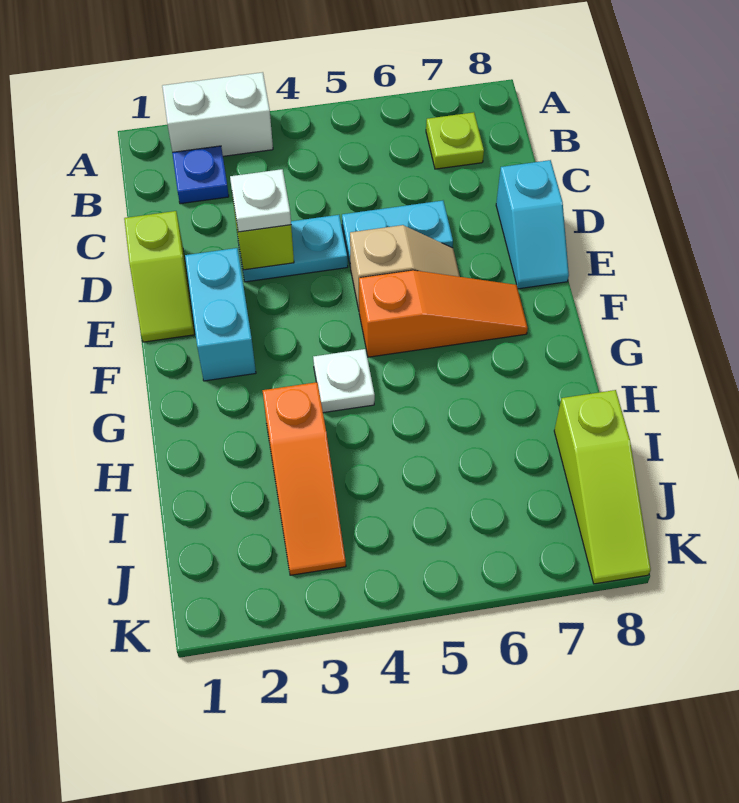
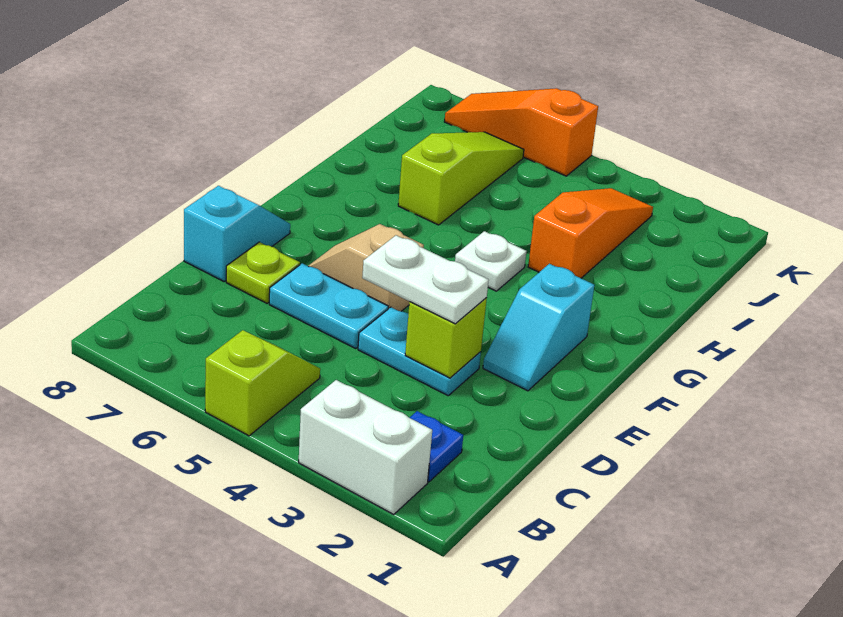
lime 1x1 plate [426,112,484,169] -> lime 1x1 plate moved to [226,242,300,303]
lime 1x2 slope [124,211,195,342] -> lime 1x2 slope moved to [205,330,320,436]
white 1x1 plate [230,169,291,232] -> white 1x2 plate [362,235,489,324]
cyan 1x2 brick [185,248,256,381] -> cyan 1x2 slope [483,264,594,391]
orange 1x3 slope [359,270,528,357] -> orange 1x3 slope moved to [444,88,598,176]
lime 1x3 slope [554,390,651,584] -> lime 1x3 slope moved to [398,132,524,225]

